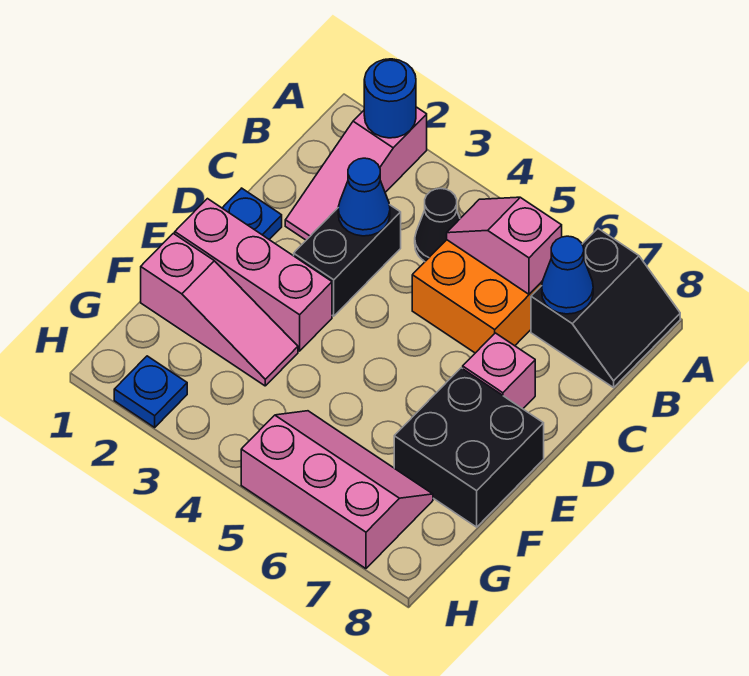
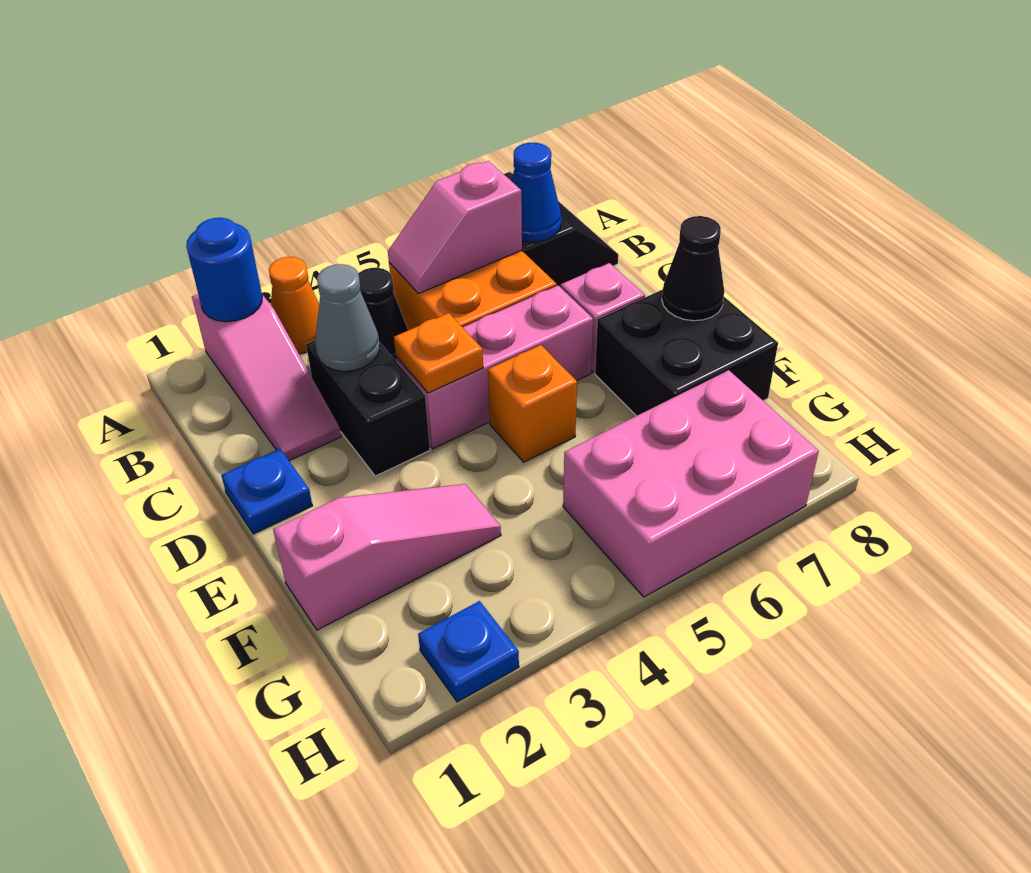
none -> orange 1x1 cone [269,257,319,353]
blue 1x1 cone [338,158,390,236] -> grey 1x1 cone [315,264,380,371]
none -> orange 1x1 plate [394,313,483,393]
pink 1x3 brick [175,199,332,351] -> pink 1x3 brick moved to [396,286,593,449]
none -> orange 1x1 brick [488,345,577,462]
none -> black 1x1 cone [662,216,724,321]
pink 2x3 slope [241,411,433,569] -> pink 2x3 brick [563,370,819,597]

